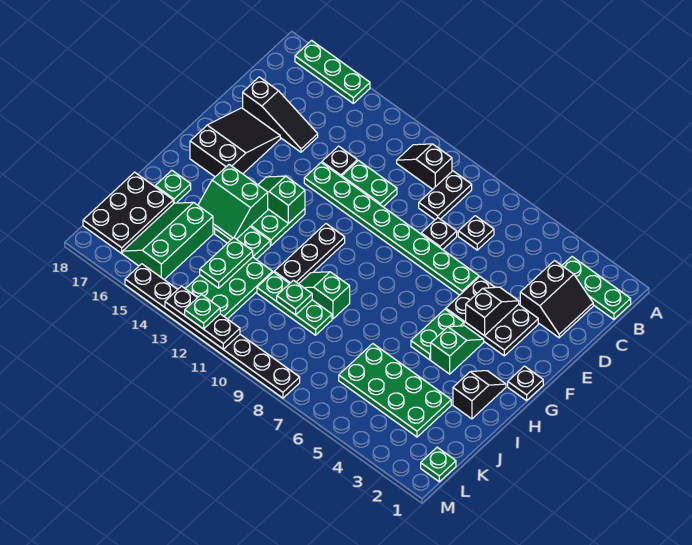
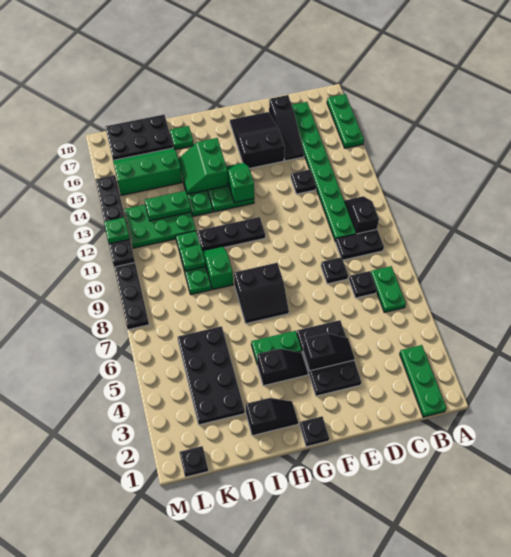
black 2x2 slope [520,261,593,338] -> black 2x2 slope moved to [234,263,289,324]
green 1x2 plate [342,161,397,207] -> green 1x2 plate moved to [371,266,406,312]
green 1x8 plate [304,163,479,295] -> green 1x8 plate moved to [292,102,356,242]
black 2x3 slope [190,108,280,177] -> black 2x3 slope turned to [230,112,285,169]
green 1x2 slope [431,326,484,374] -> black 1x2 slope [257,349,308,386]
green 2x4 plate [339,344,451,437] -> black 2x4 plate [178,326,245,425]
green 1x1 plate [421,447,456,482] -> black 1x1 plate [179,446,208,477]

